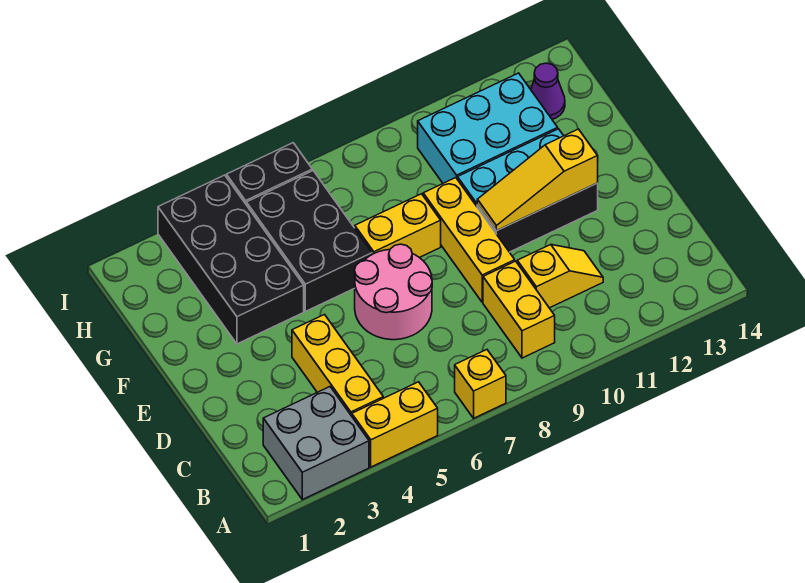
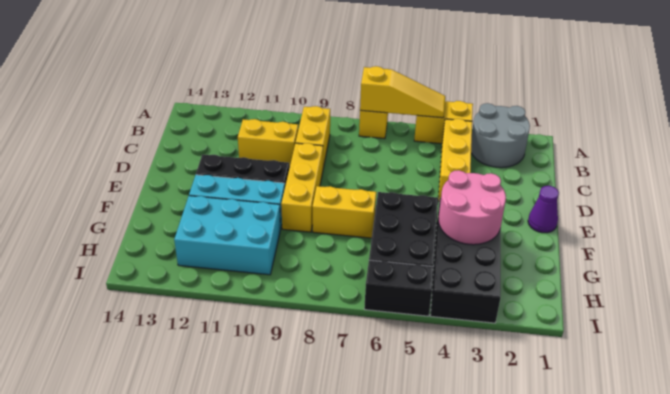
grey 2x2 brick [263,387,369,500] -> grey 2x2 round brick [471,103,530,168]
yellow 1x2 slope [517,245,603,308] -> yellow 1x2 brick [238,119,298,167]
pink 2x2 round brick [354,244,432,340] -> pink 2x2 round brick moved to [438,170,506,245]
yellow 1x3 slope [477,129,598,231] -> yellow 1x3 slope moved to [360,66,445,118]
purple 1x1 cone [531,63,565,119] -> purple 1x1 cone moved to [528,186,559,233]

